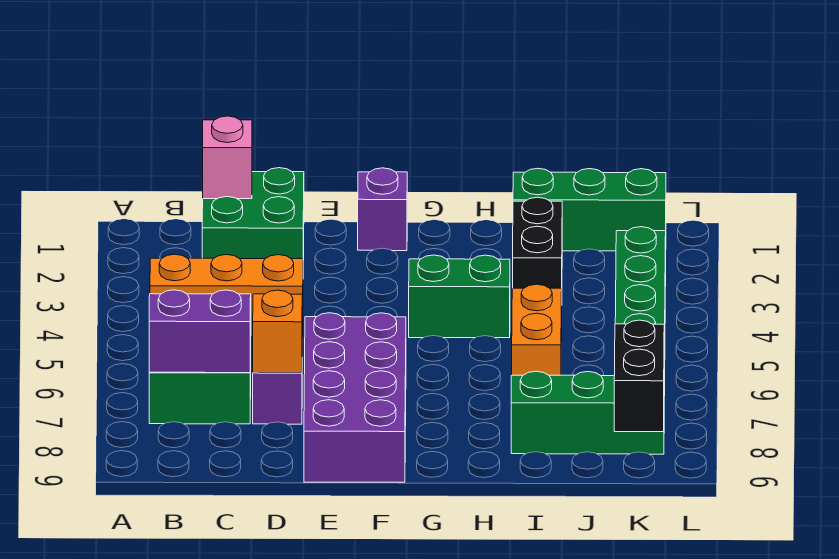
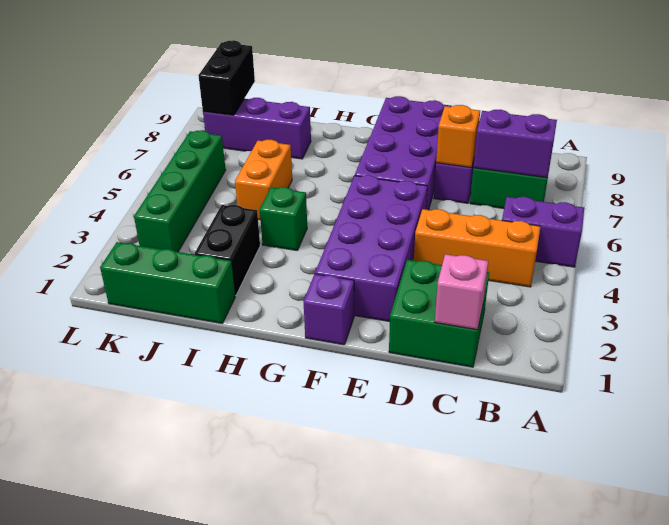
none -> purple 1x2 brick [502,197,584,267]
none -> purple 2x4 brick [315,175,427,321]
green 1x2 brick [409,255,510,338] -> green 1x1 brick [260,187,307,250]
green 1x3 brick [511,371,664,454] -> purple 1x3 brick [203,98,311,159]

